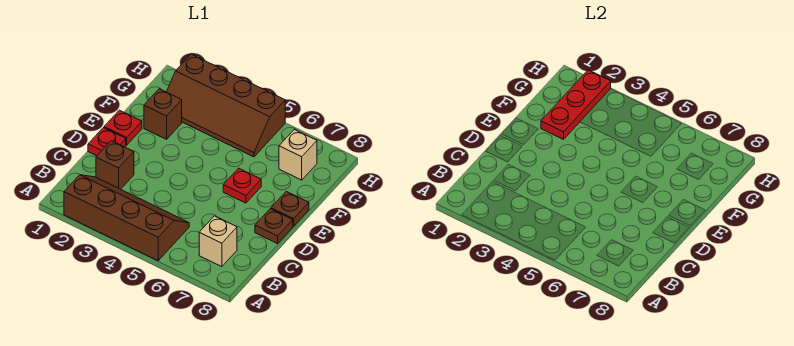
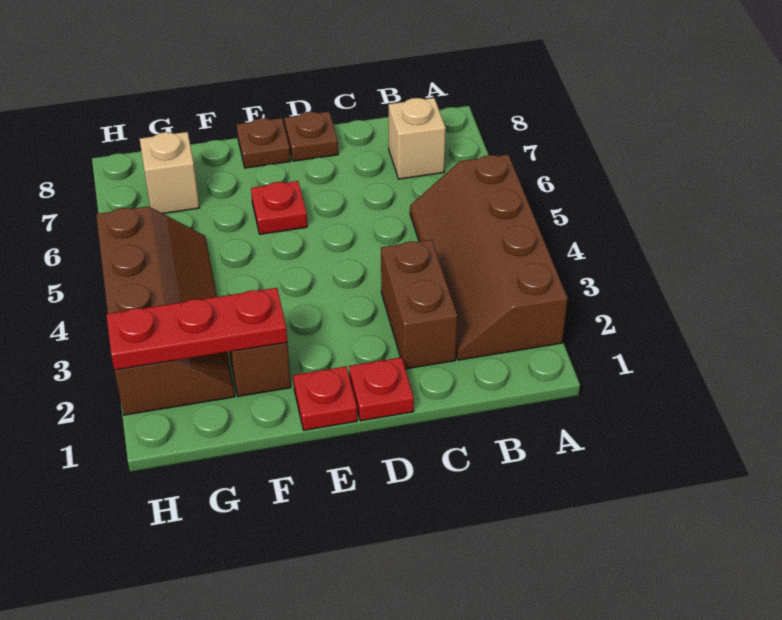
brown 1x1 brick [96,141,134,189] -> brown 1x2 brick [381,240,457,369]

